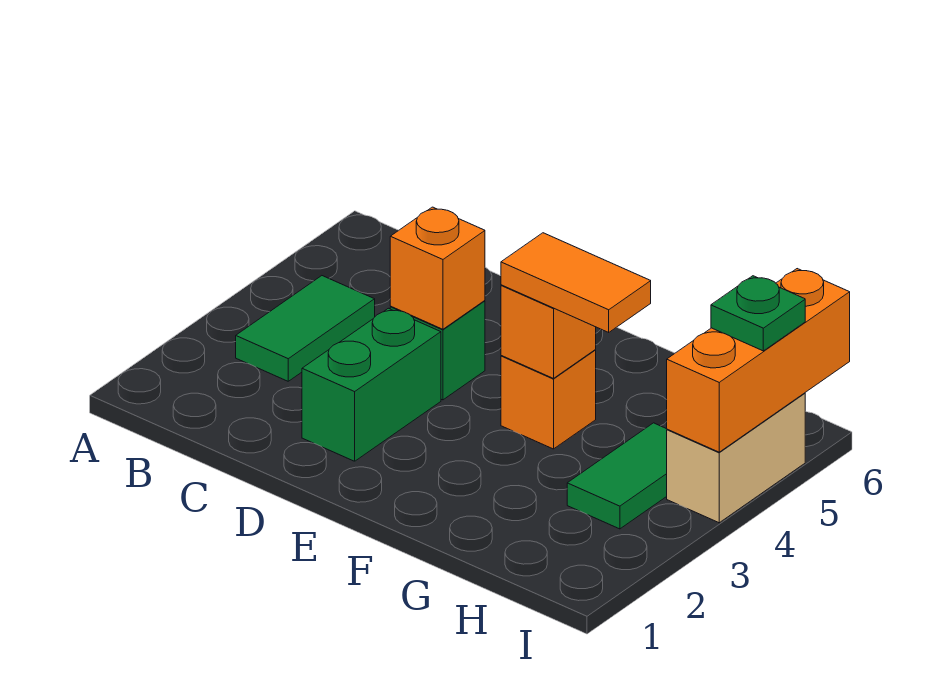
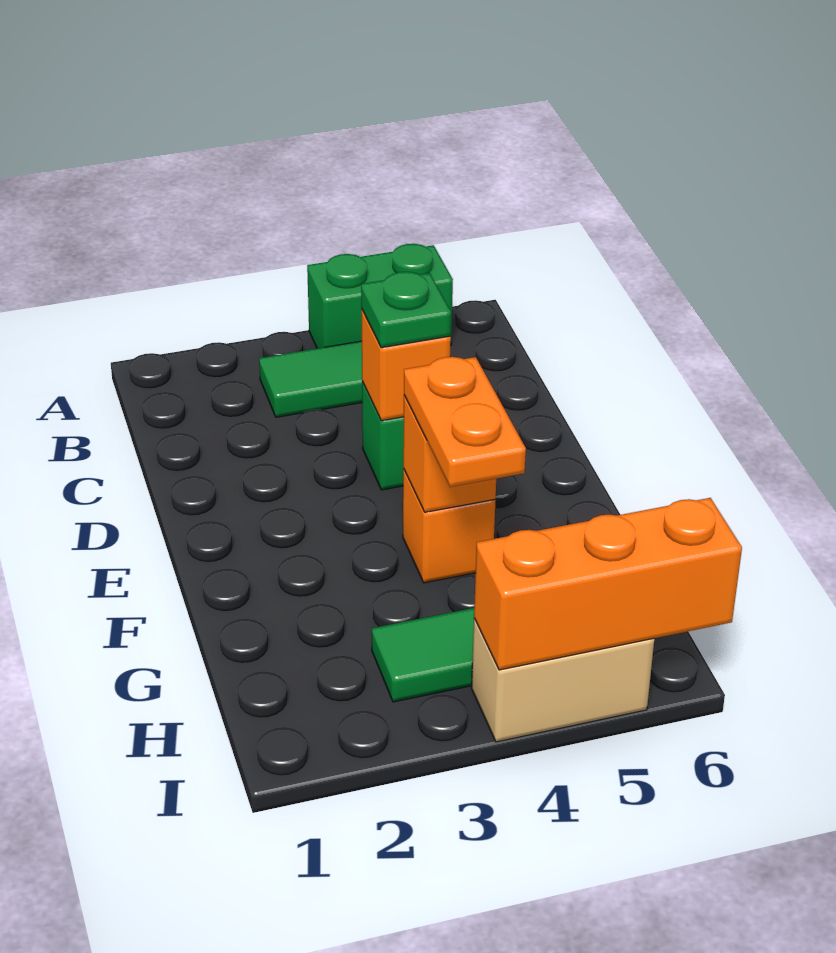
green 1x2 brick [302,308,441,461] -> green 1x2 brick moved to [307,244,453,348]
orange 1x2 tile [501,233,651,332] -> orange 1x2 plate [404,357,526,487]
green 1x1 plate [711,276,805,351] -> green 1x1 plate moved to [361,272,451,348]

